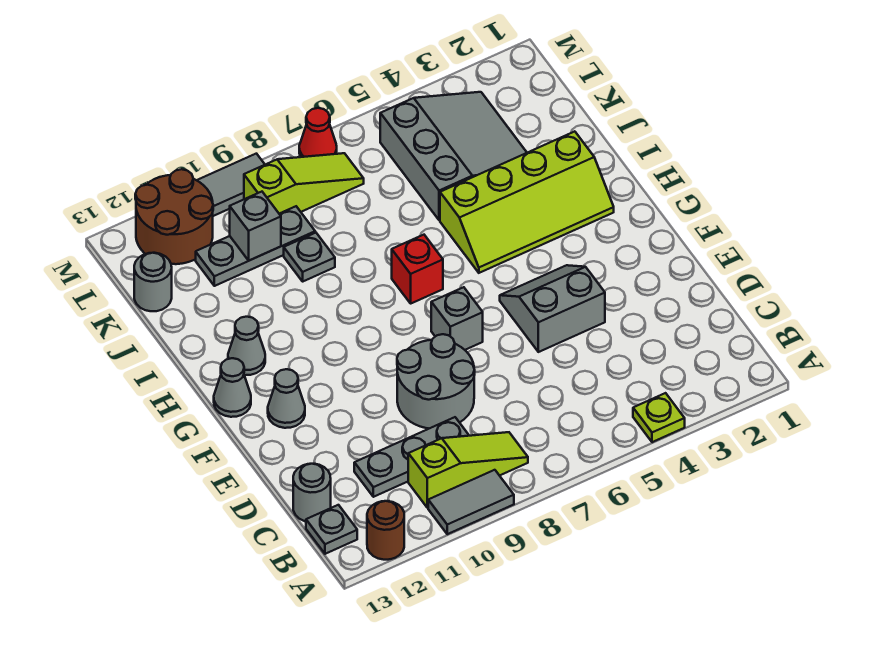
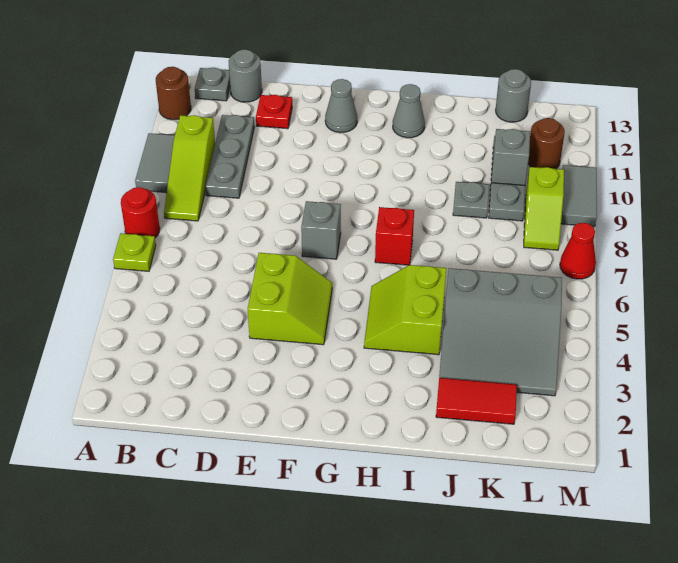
lime 1x1 plate [633,393,685,442] -> lime 1x1 plate moved to [113,233,156,271]
none -> red 1x1 round brick [121,187,160,238]
grey 2x2 round brick [397,334,475,428] -> none
none -> red 1x1 plate [256,95,292,129]
grey 2x2 slope [500,265,605,352] -> lime 2x2 slope [248,253,332,345]
grey 1x1 cone [214,358,251,417] -> none
lime 2x4 slope [440,131,614,273] -> lime 2x2 slope [364,265,447,355]
none -> red 1x2 tile [436,378,517,424]
lime 1x3 slope [244,153,364,214] -> lime 1x2 slope [524,167,564,250]
brown 2x2 round brick [135,169,213,264] -> brown 1x1 round brick [528,118,565,169]

